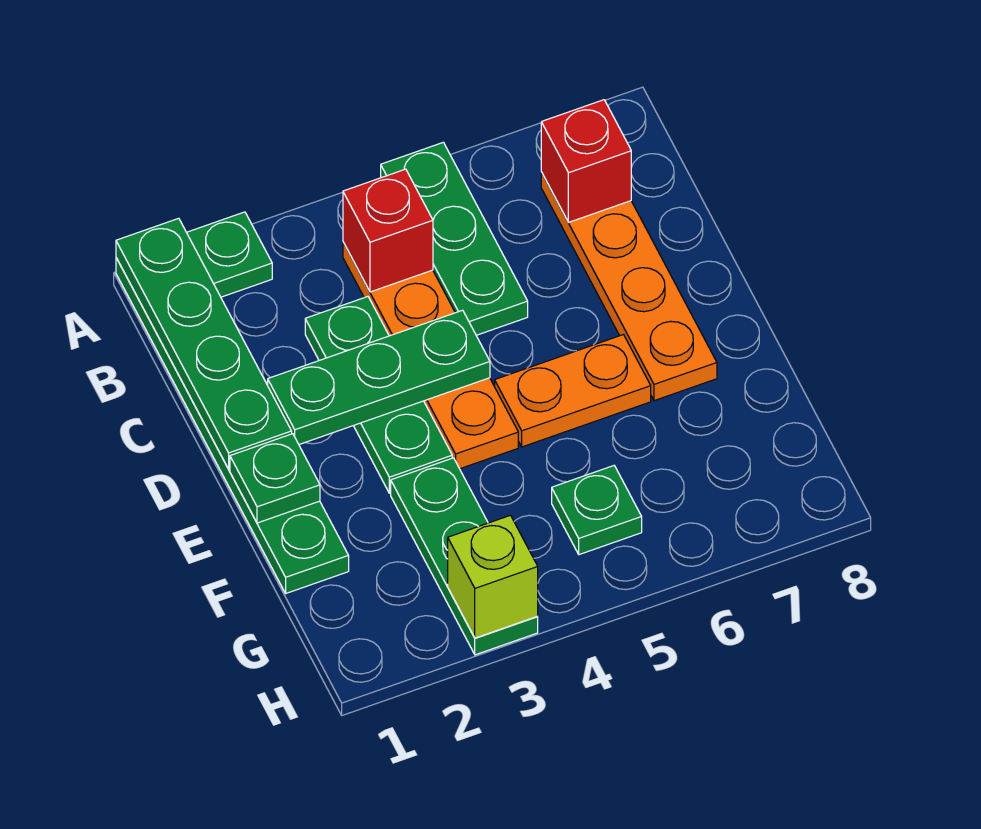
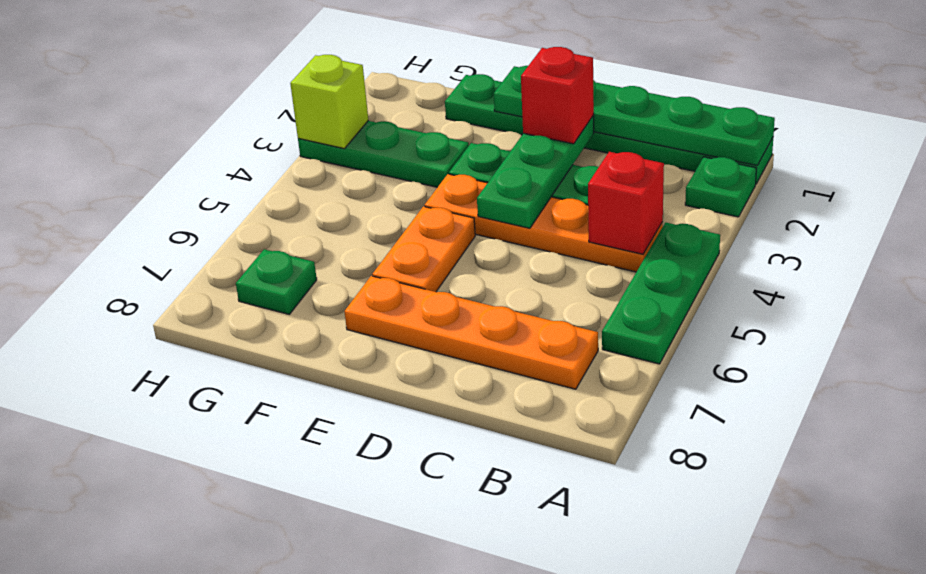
green 1x3 plate [381,142,528,335] -> green 1x3 plate turned to [602,222,720,364]
red 1x1 brick [541,100,631,222] -> red 1x1 brick moved to [521,47,594,144]
green 1x1 plate [552,466,642,555] -> green 1x1 plate moved to [236,249,317,314]

